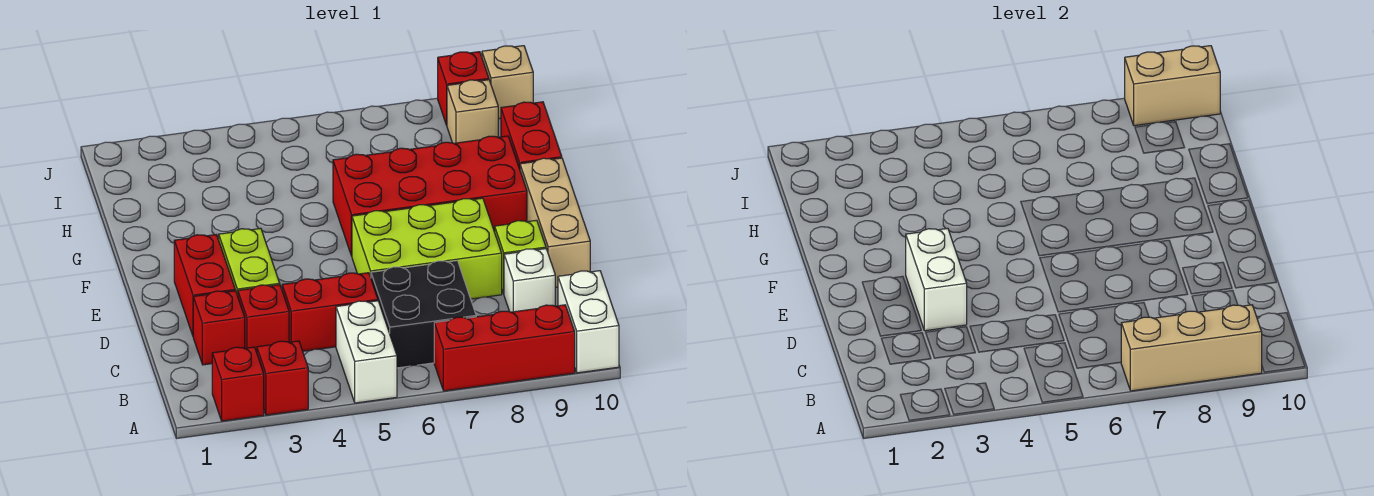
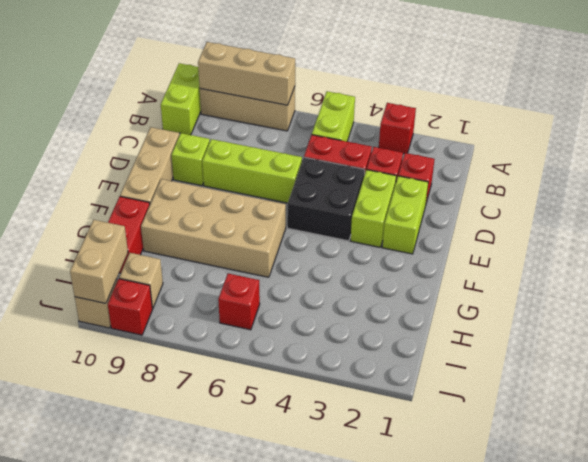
red 1x1 brick [212,347,264,421] -> red 1x1 brick moved to [218,274,260,330]
white 1x2 brick [336,301,397,403] -> lime 1x2 brick [312,91,355,142]
red 1x3 brick [434,305,575,391] -> tan 1x3 brick [200,87,295,131]
white 1x2 brick [558,271,619,373] -> lime 1x2 brick [161,63,201,135]
black 2x2 brick [371,261,476,368] -> black 2x2 brick moved to [287,157,365,241]
white 1x1 brick [504,249,555,312] -> none
red 1x2 brick [174,235,235,335] -> lime 1x2 brick [382,176,428,254]
white 1x2 brick [906,228,967,331] -> none
lime 2x3 brick [352,198,502,299] -> lime 1x3 brick [202,139,302,203]
red 2x4 brick [333,136,527,256] -> tan 2x4 brick [141,179,286,277]
tan 1x2 brick [1125,46,1220,126] -> tan 1x2 brick turned to [70,220,128,303]

